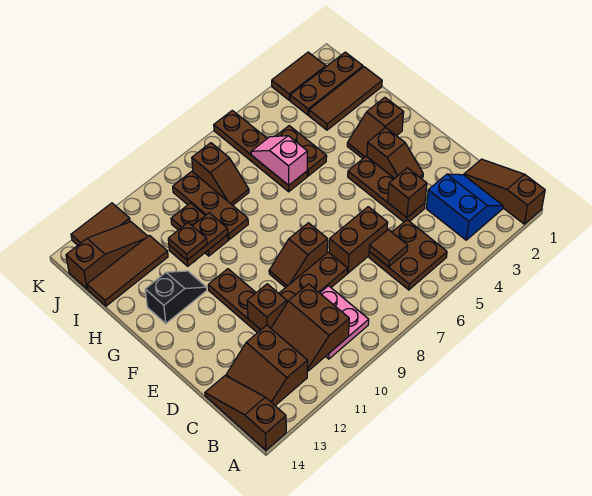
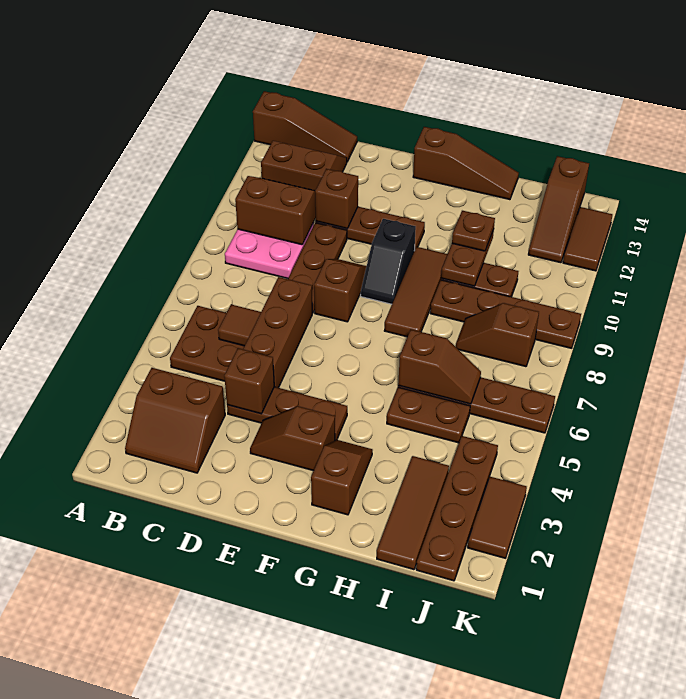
brown 1x3 slope [464,159,545,224] -> brown 1x3 slope moved to [413,127,519,200]
blue 2x2 slope [426,174,503,240] -> brown 2x2 slope [125,368,225,473]
brown 1x2 brick [329,207,388,273] -> brown 1x3 brick [243,277,312,388]
black 1x2 slope [145,271,207,323] -> black 1x2 slope moved to [361,219,416,304]
pink 1x2 slope [251,136,307,185] -> brown 1x2 slope [398,330,481,404]
brown 1x3 plate [173,171,248,240] -> brown 1x4 plate [430,280,581,348]
brown 1x3 tile [87,235,168,306] -> brown 1x3 tile moved to [384,247,448,337]
brown 1x3 plate [290,52,363,115] -> brown 1x4 plate [416,436,498,581]

